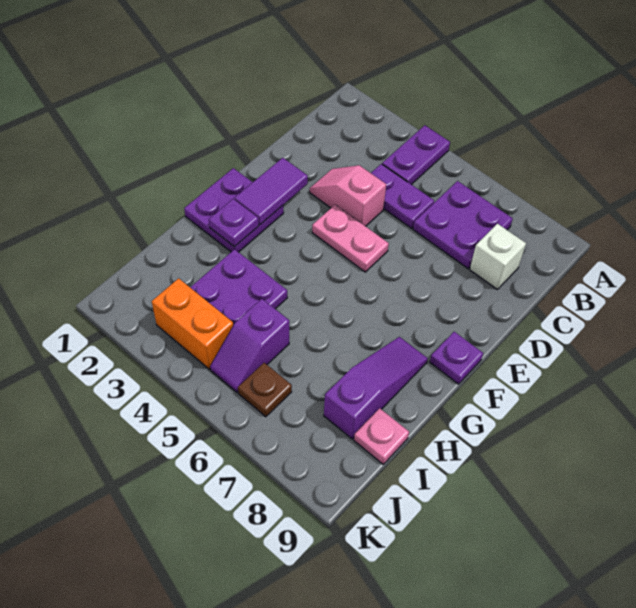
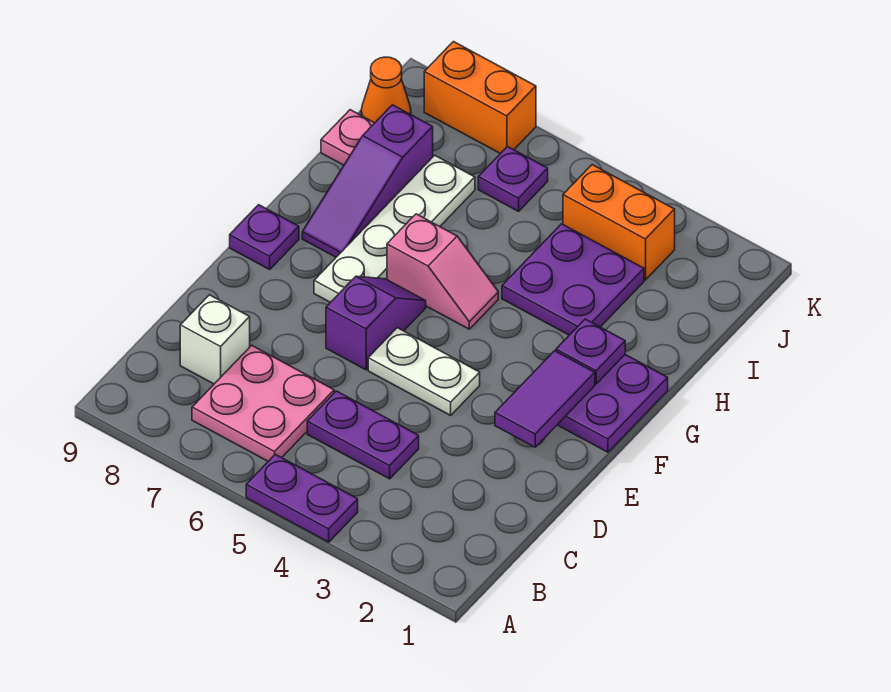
purple 1x2 plate [382,125,450,185] -> purple 1x2 plate turned to [246,454,358,542]
purple 2x2 plate [413,181,513,269] -> pink 2x2 plate [192,345,334,461]
pink 1x2 slope [310,165,386,226] -> pink 1x2 slope moved to [387,214,498,329]
pink 1x2 plate [312,205,389,272] -> white 1x2 plate [368,328,480,415]
none -> white 1x4 plate [314,155,475,302]
purple 1x2 slope [210,299,289,393] -> purple 1x2 slope moved to [326,276,426,370]
brown 1x1 plate [238,363,292,417] -> purple 1x1 plate [478,147,548,211]
none -> orange 1x1 cone [361,57,411,123]
none -> orange 1x2 brick [424,42,536,154]

